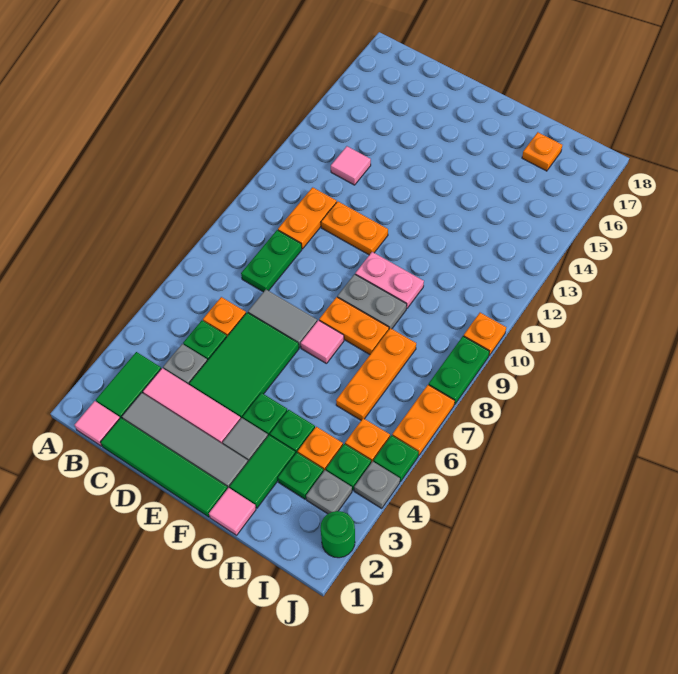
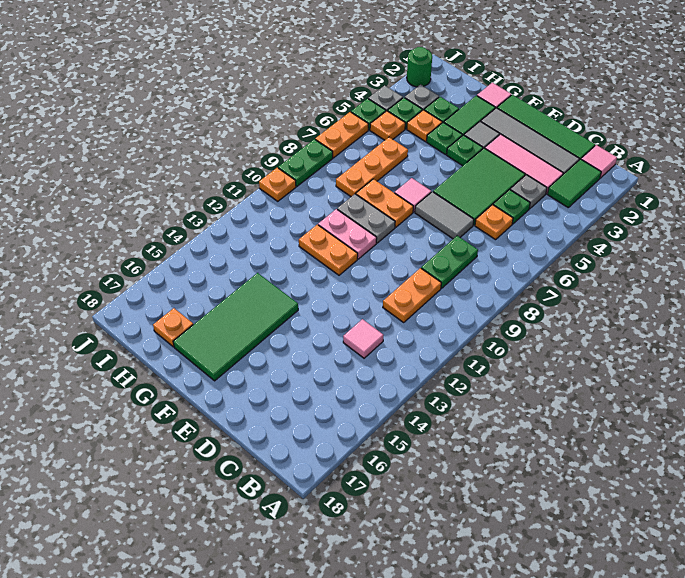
orange 1x2 plate [321,202,388,255] -> orange 1x2 plate moved to [299,225,358,275]
none -> green 2x4 tile [173,273,298,381]

